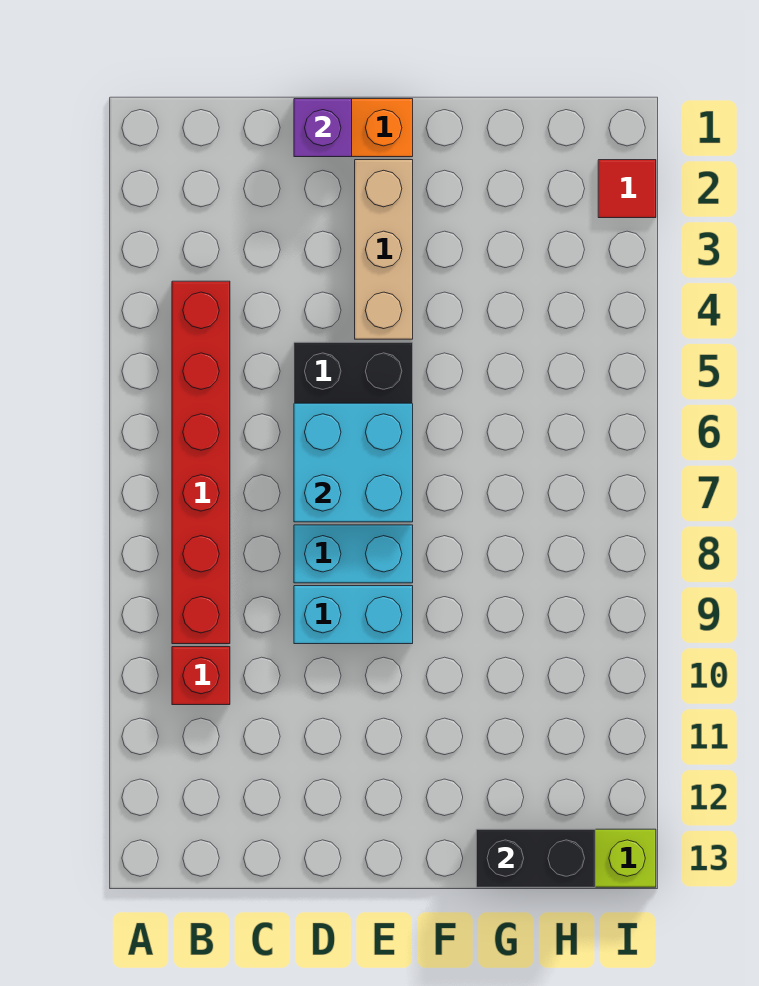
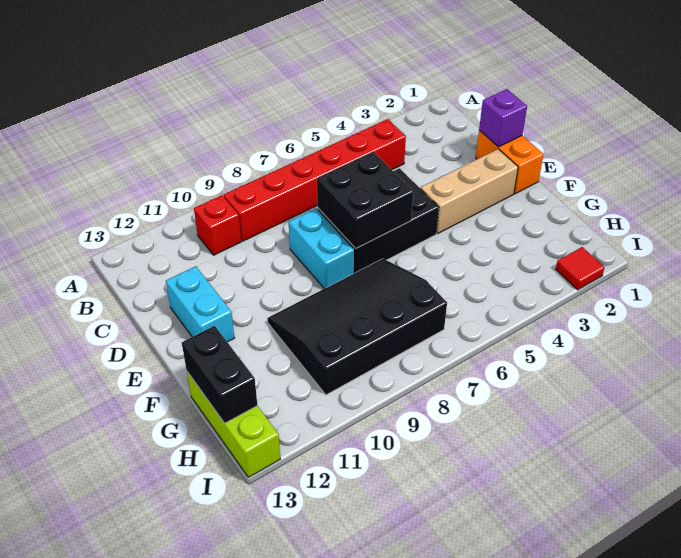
cyan 2x2 brick [294,403,413,522] -> black 2x2 brick [317,152,413,249]
cyan 1x2 brick [294,586,413,644] -> cyan 1x2 brick moved to [166,266,234,342]
none -> black 3x4 slope [267,259,447,395]

